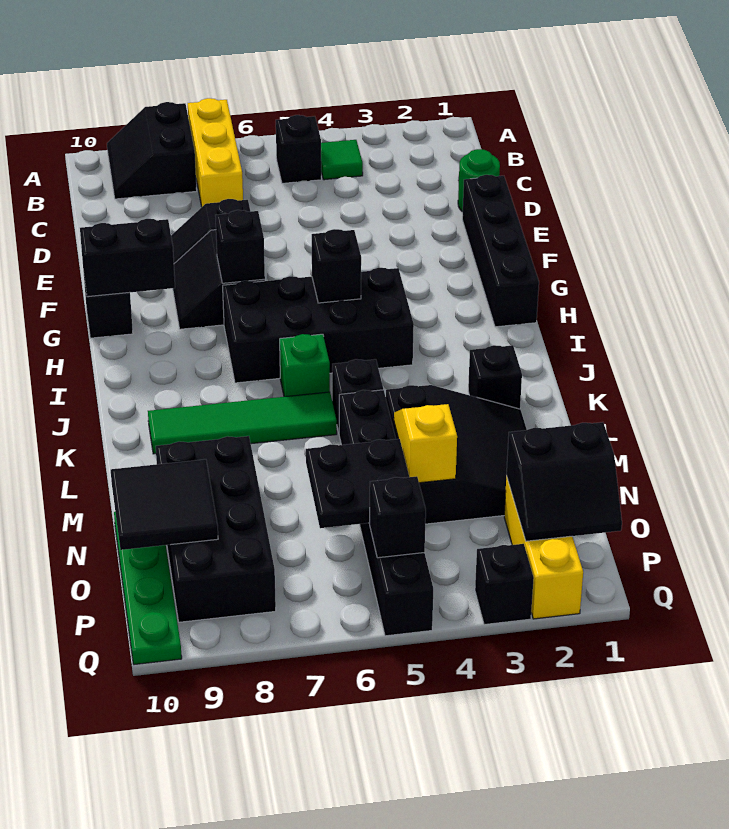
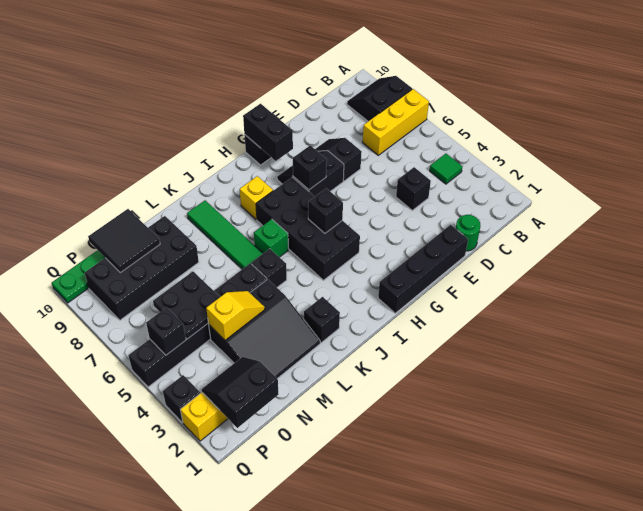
black 1x1 brick [276,115,321,183] -> black 1x1 brick moved to [396,167,431,210]
none -> yellow 1x1 brick [240,176,273,220]
black 2x2 slope [506,422,622,541] -> black 2x2 slope turned to [202,357,279,428]

